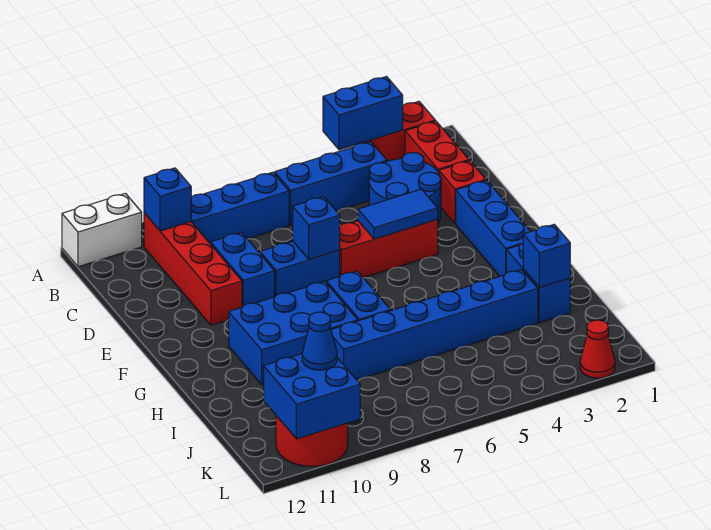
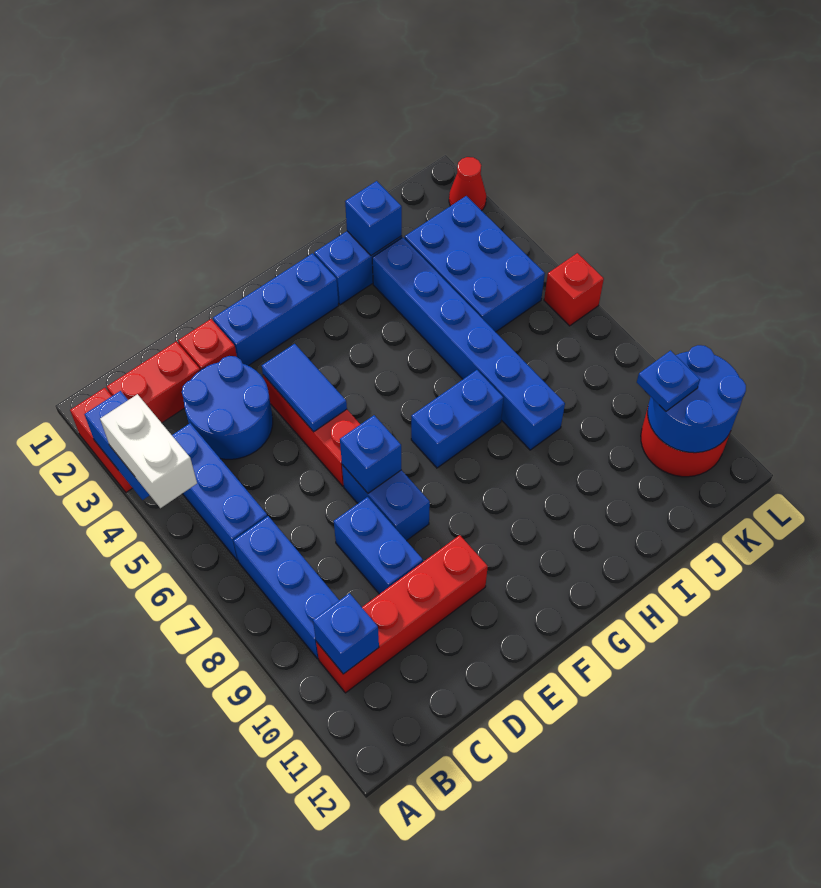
white 1x2 brick [62,194,142,267] -> white 1x2 brick moved to [100,394,197,508]
blue 1x2 brick [210,232,275,307] -> blue 1x2 brick turned to [334,497,423,594]
blue 2x3 brick [229,281,358,384] -> blue 2x3 brick moved to [405,196,545,332]
blue 2x2 brick [264,354,360,439] -> blue 2x2 round brick [648,345,746,453]
blue 1x1 cone [302,312,337,370] -> blue 1x1 plate [637,351,700,411]
none -> red 1x1 brick [544,253,604,326]

